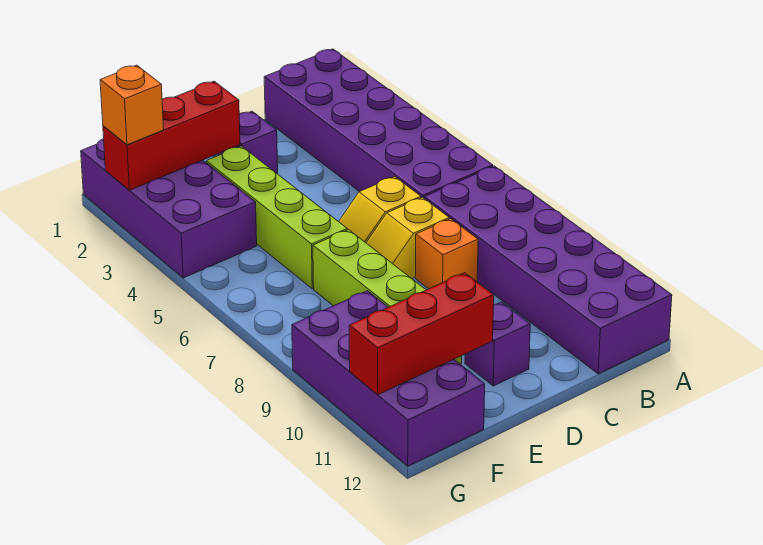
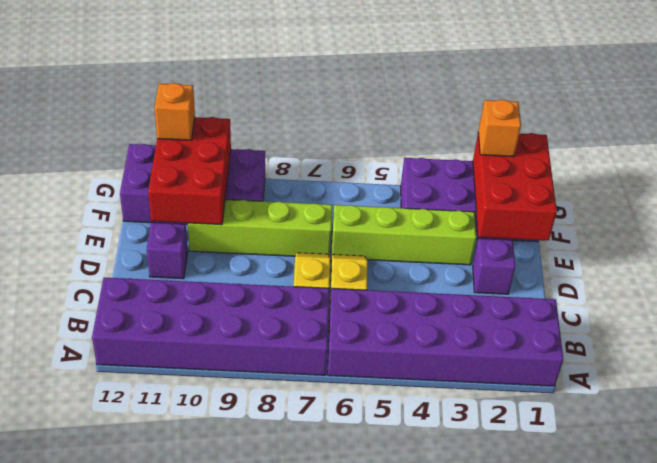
orange 1x1 brick [415,219,478,289] -> orange 1x1 brick moved to [154,83,195,140]
red 1x3 brick [103,81,240,190] -> red 2x3 brick [473,133,557,241]
red 1x3 brick [349,273,494,395] -> red 2x3 brick [148,117,231,225]

